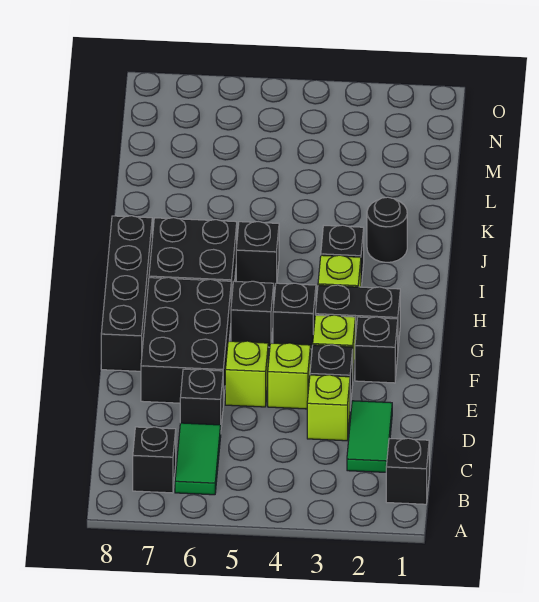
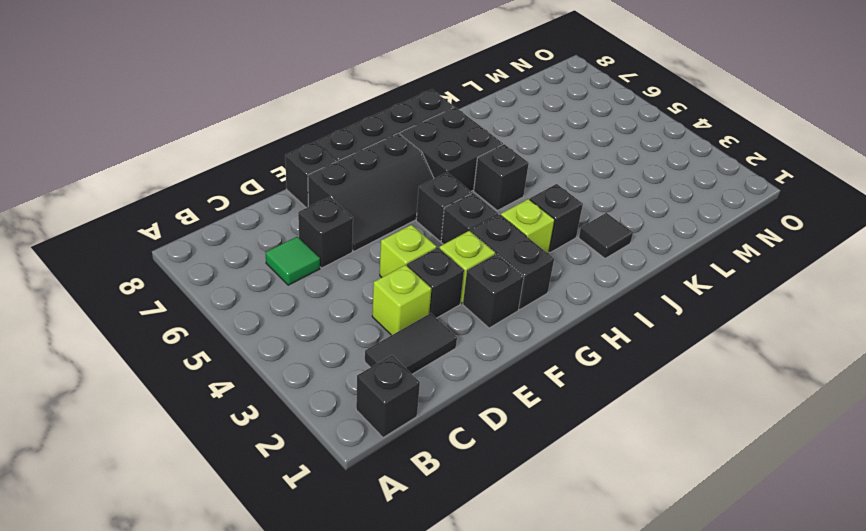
green 1x2 tile [175,423,221,495] -> green 1x1 tile [265,237,320,285]
black 1x1 brick [133,427,176,493] -> black 1x1 brick moved to [285,142,337,208]
green 1x2 tile [347,401,392,472] -> black 1x2 tile [365,313,457,374]
lime 1x1 brick [225,341,268,407] -> none
black 2x3 brick [141,277,231,404] -> black 2x3 slope [308,133,434,251]
black 1x1 round brick [367,197,407,262] -> black 1x1 tile [579,213,633,259]

